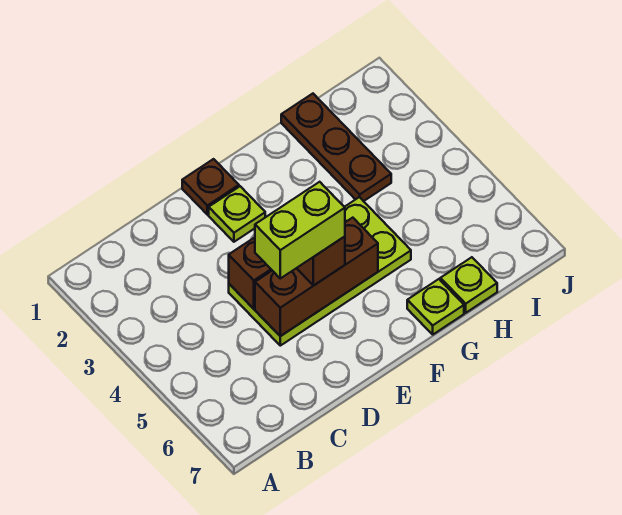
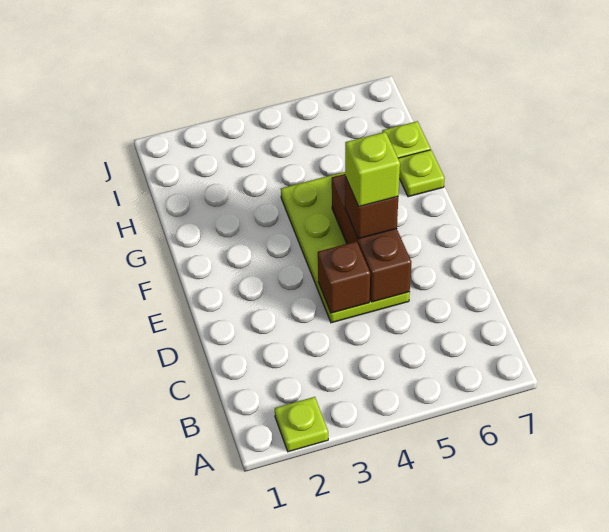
lime 1x2 brick [255,182,345,278] -> lime 1x1 brick [345,132,400,207]
brown 1x1 plate [182,159,239,215] -> none
lime 1x1 plate [209,186,265,242] -> lime 1x1 plate moved to [275,397,328,452]
brown 1x3 plate [281,94,391,201] -> none

